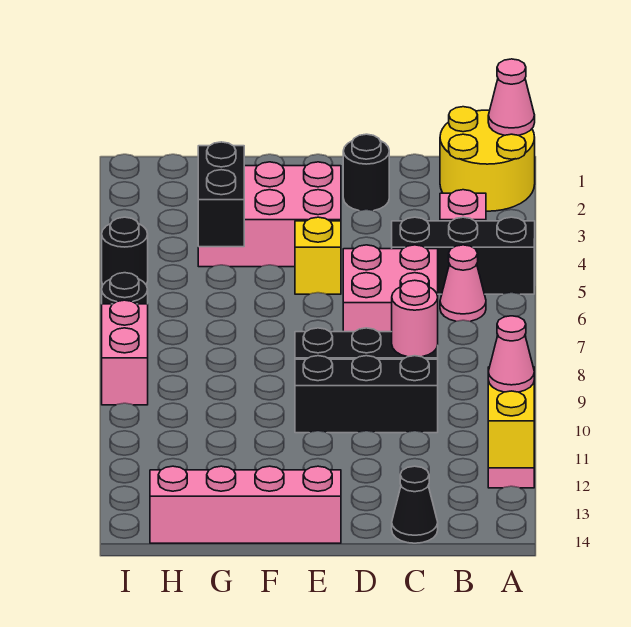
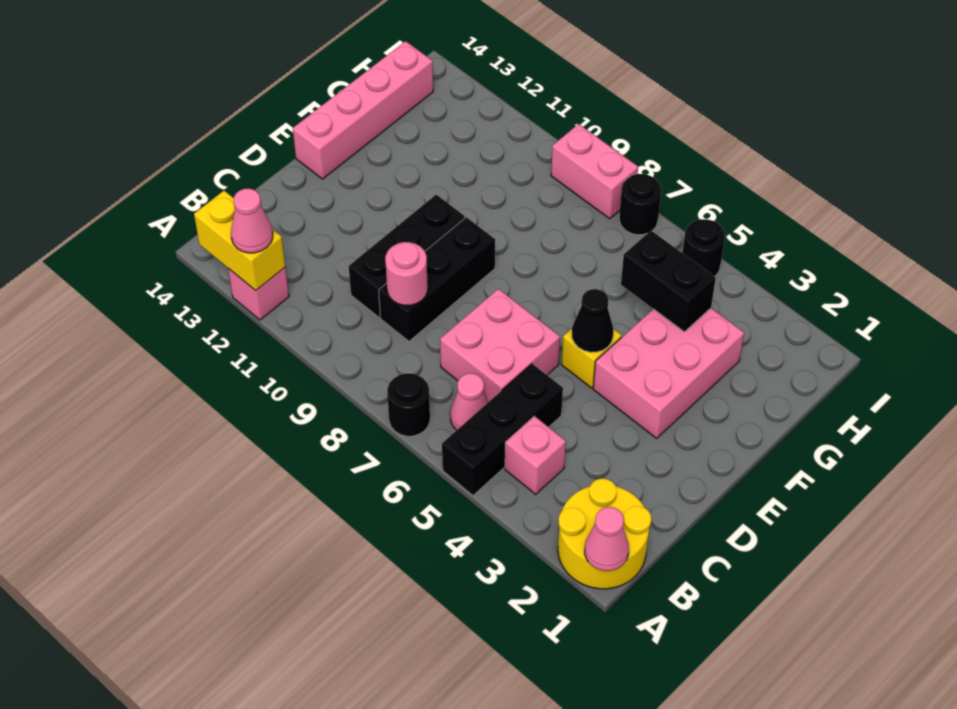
black 1x1 cone [392,466,438,543] -> black 1x1 cone moved to [572,289,613,352]
black 1x1 round brick [343,134,389,211] -> black 1x1 round brick moved to [387,373,430,436]

